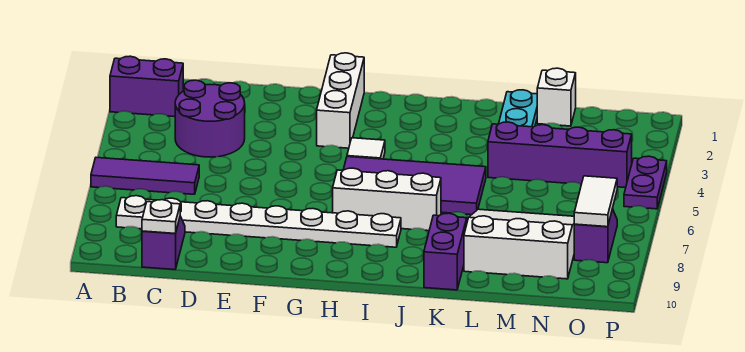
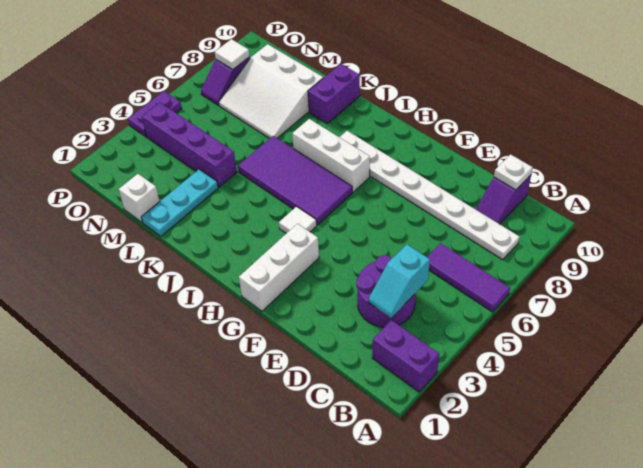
none -> cyan 1x2 slope [369,244,430,318]
white 1x2 tile [574,176,617,227] -> white 1x1 tile [215,39,250,70]

